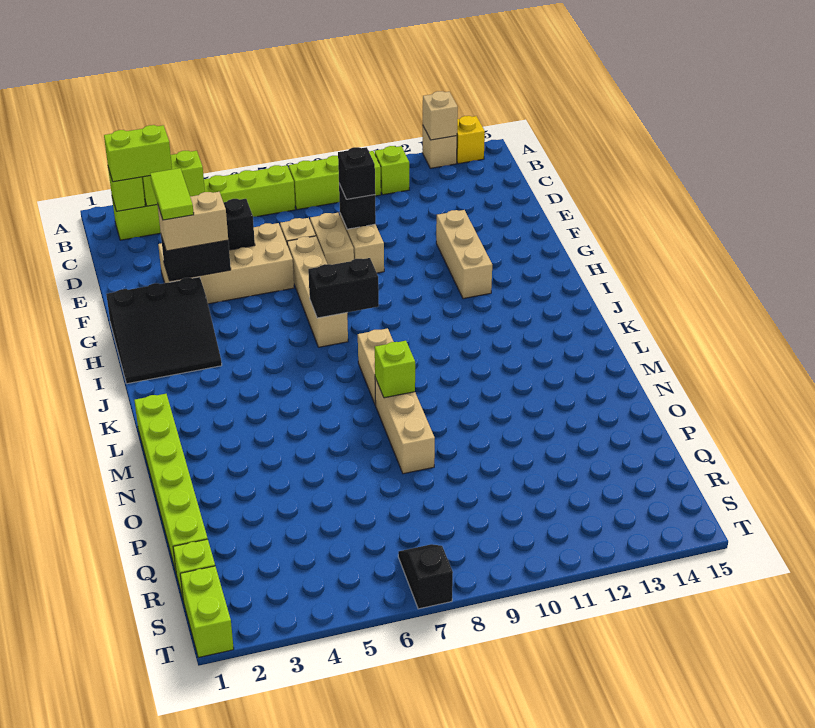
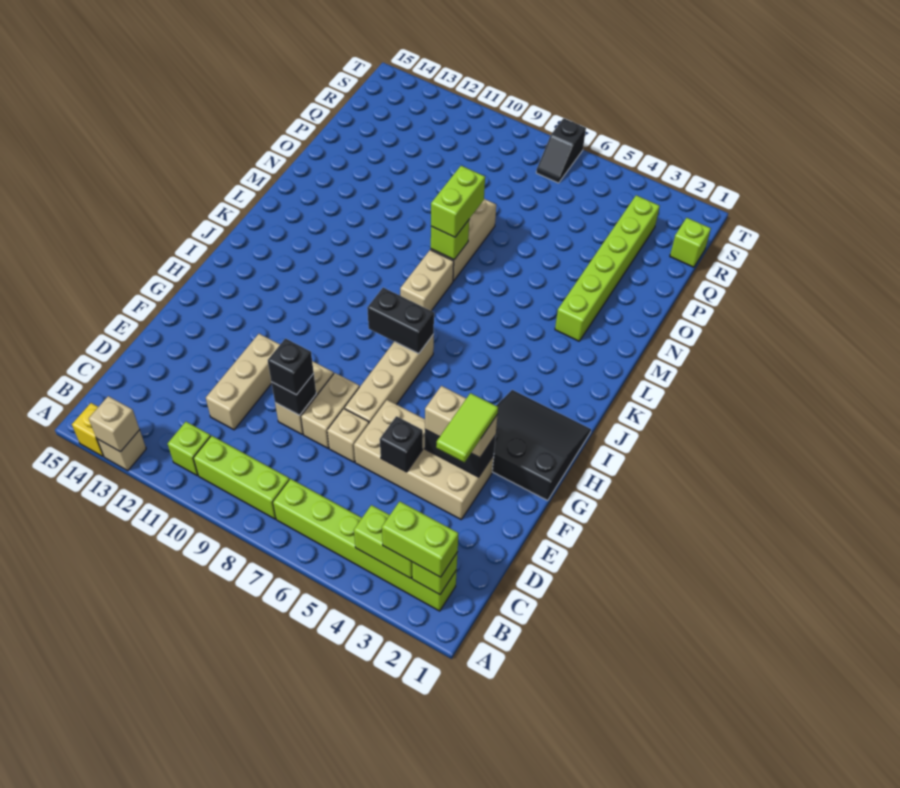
tan 1x3 brick [436,210,492,299] -> tan 1x3 brick moved to [206,334,280,430]
lime 1x6 brick [134,394,208,571] -> lime 1x6 brick moved to [555,195,660,341]
lime 1x2 brick [180,566,234,658] -> lime 1x2 brick moved to [431,166,485,237]

